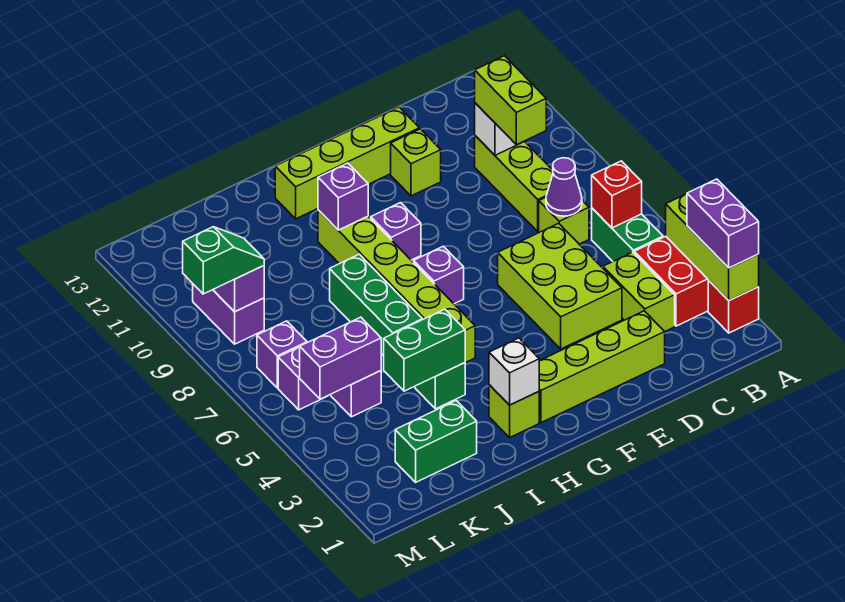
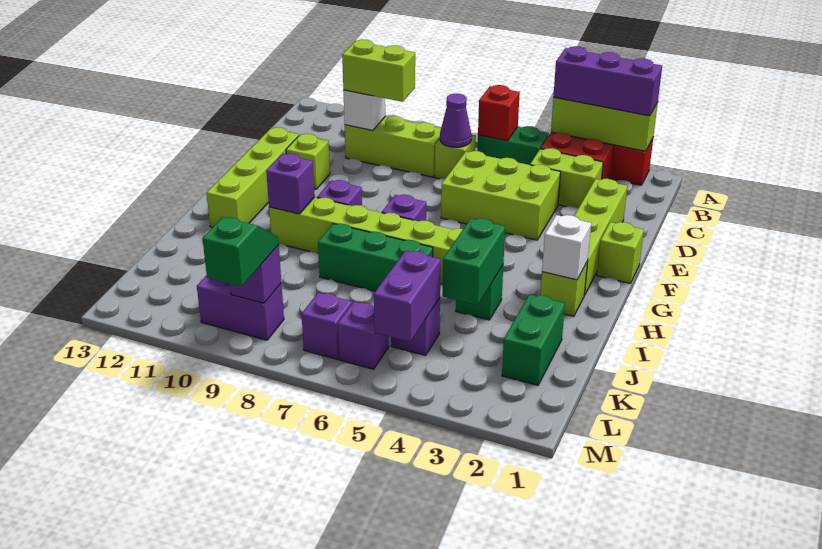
purple 1x2 brick [687,179,759,268] -> purple 1x3 brick [553,46,662,116]
none -> lime 1x1 brick [597,222,644,283]

